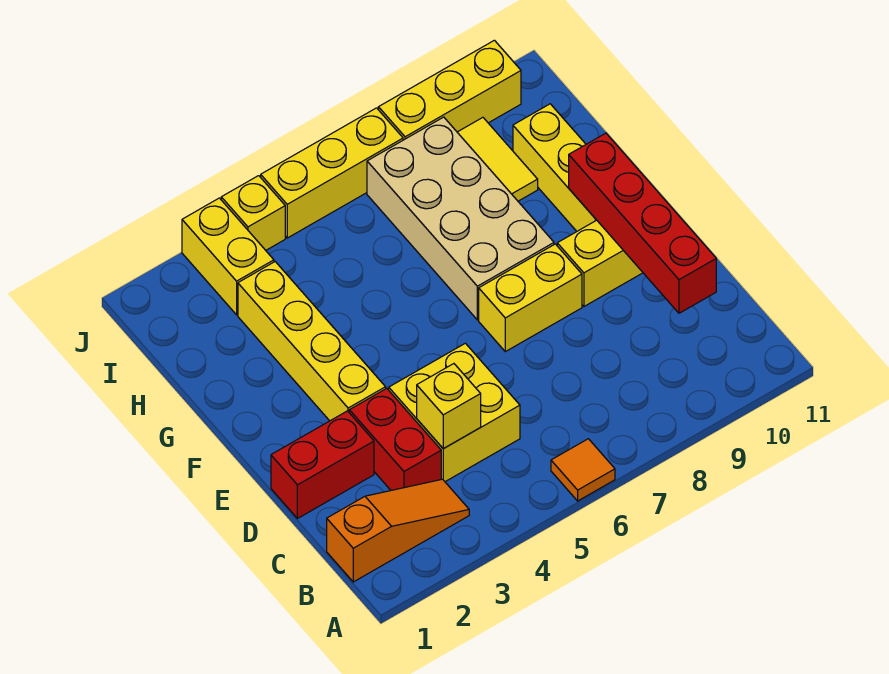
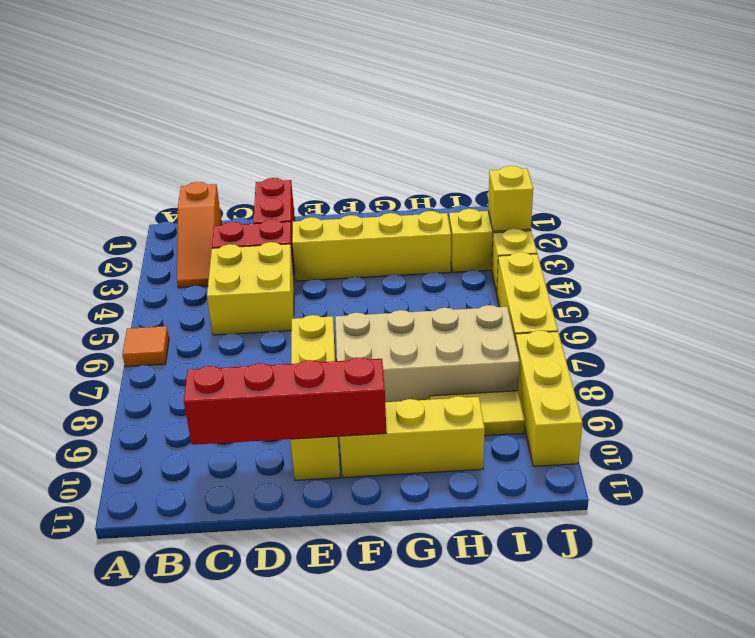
yellow 1x1 brick [417,364,481,449] -> yellow 1x1 brick moved to [488,166,533,231]

